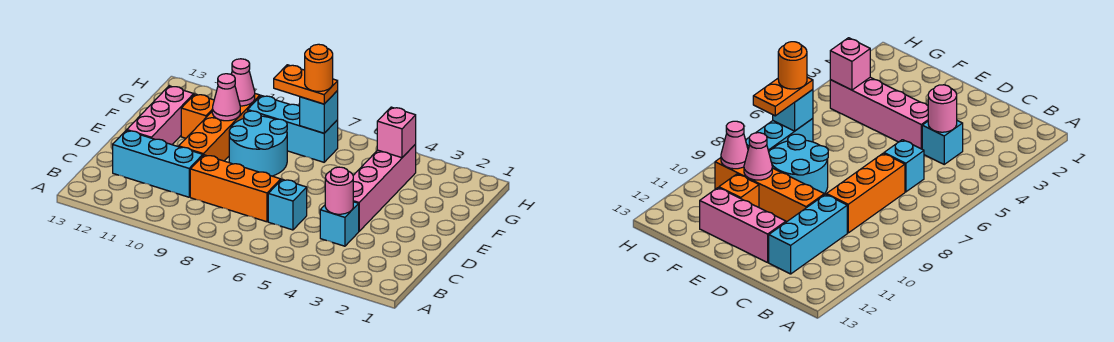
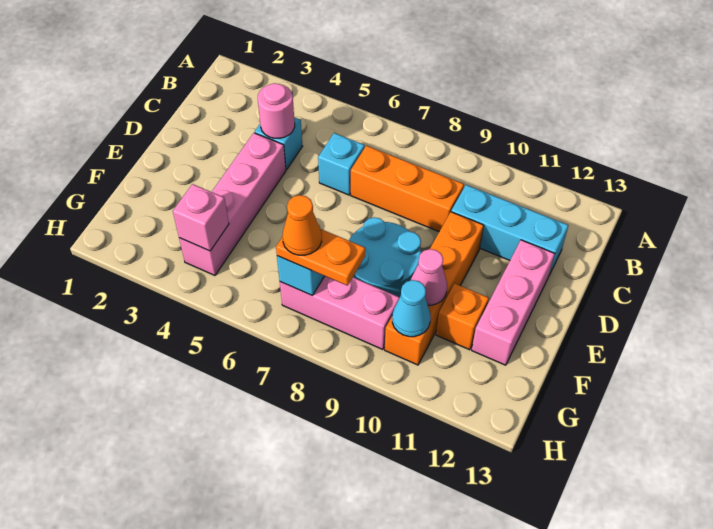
cyan 1x3 brick [248,96,338,162] -> pink 1x3 brick [280,276,400,350]
orange 1x1 round brick [305,44,333,91] -> orange 1x1 cone [283,195,322,255]
pink 1x1 cone [231,59,255,106] -> cyan 1x1 cone [392,280,431,337]

